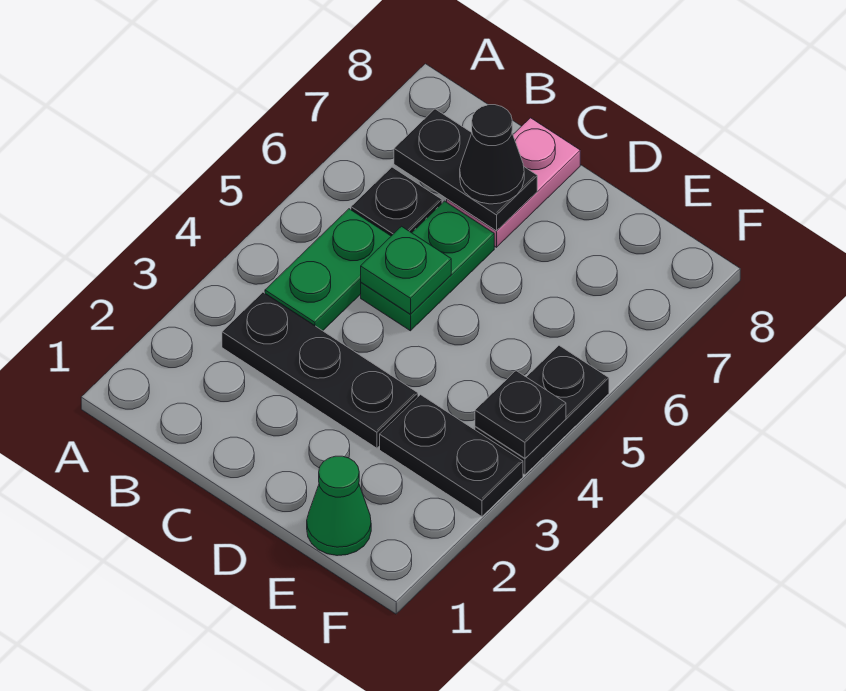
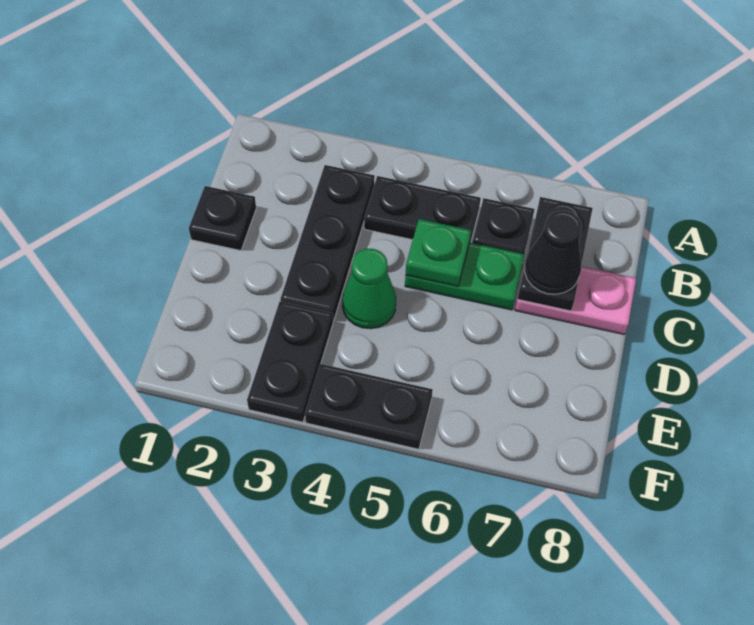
green 1x2 plate [265,209,391,331] -> black 1x2 plate [364,176,481,243]
green 1x1 cone [307,456,371,556] -> green 1x1 cone moved to [342,249,396,329]
black 1x1 plate [475,371,566,458] -> black 1x1 plate moved to [189,186,256,251]

